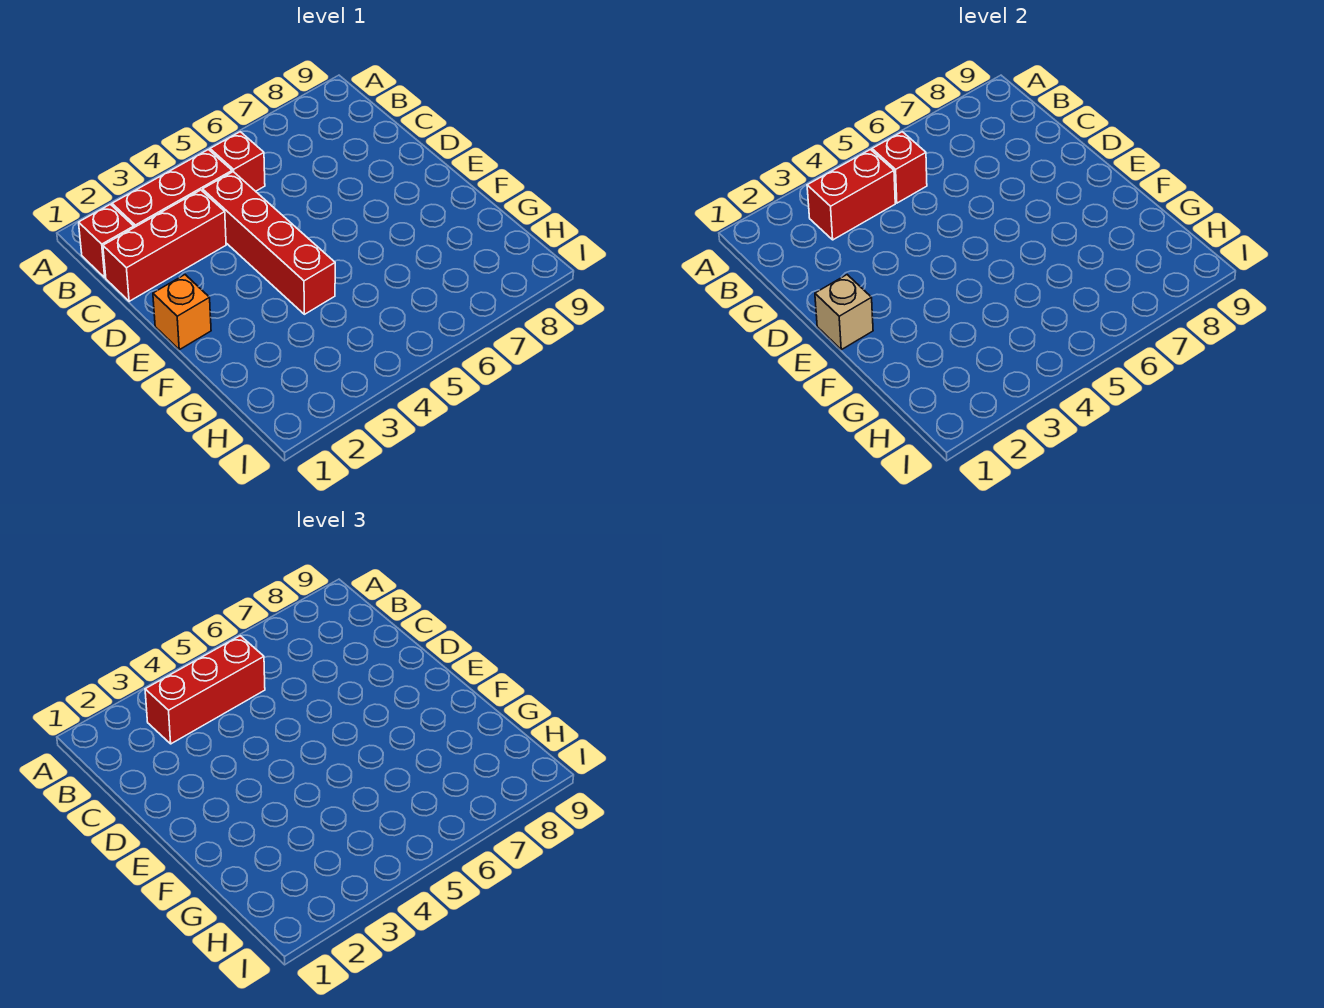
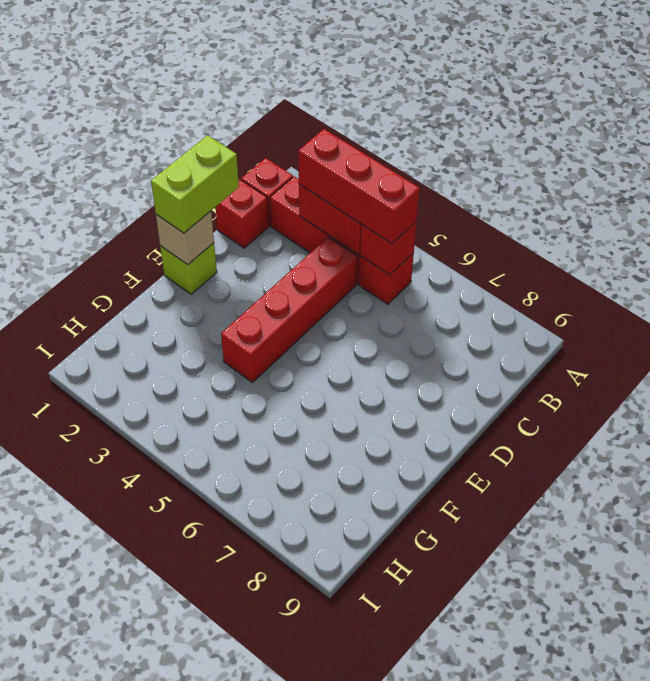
red 1x3 brick [103,190,226,301] -> red 1x1 brick [216,180,269,248]
none -> lime 1x2 brick [151,135,239,233]
orange 1x1 brick [153,275,211,350] -> lime 1x1 brick [160,243,217,294]

